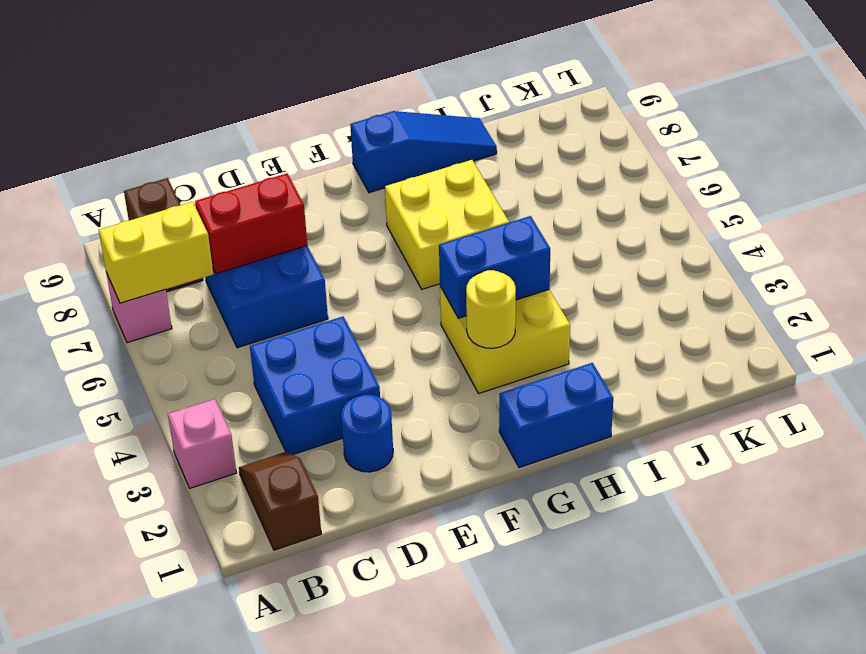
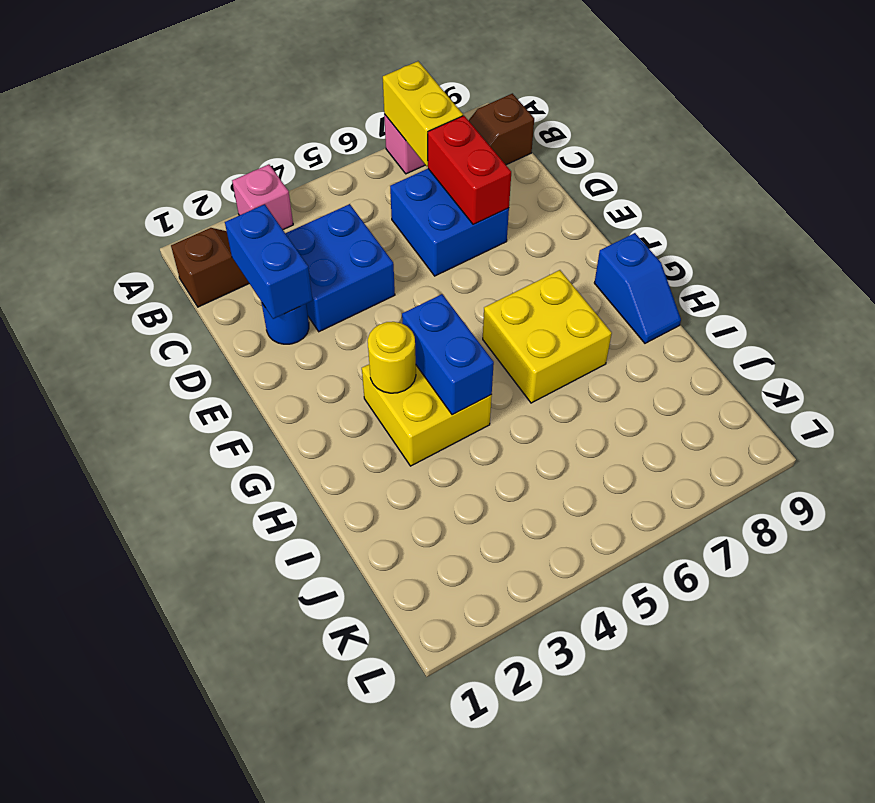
blue 1x2 brick [499,363,613,468] -> blue 1x2 brick moved to [225,204,313,319]
blue 1x3 slope [350,111,497,193] -> blue 1x2 slope [594,233,681,343]

